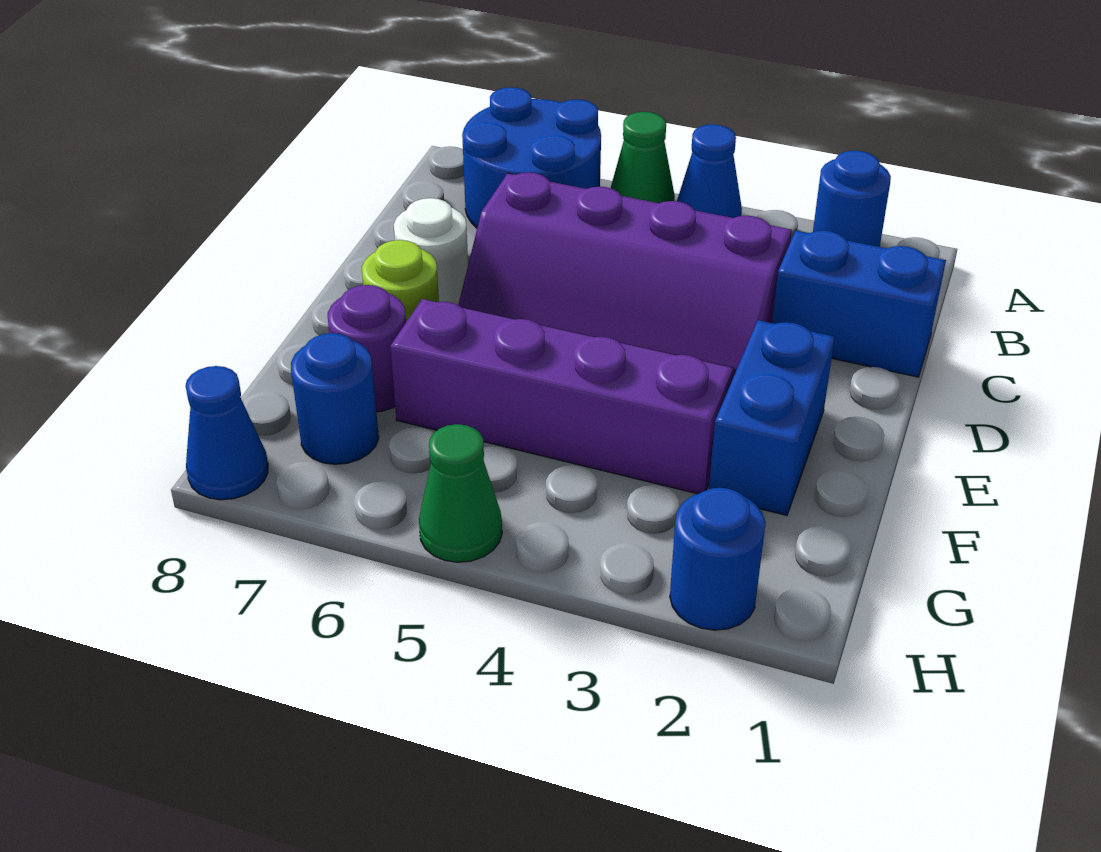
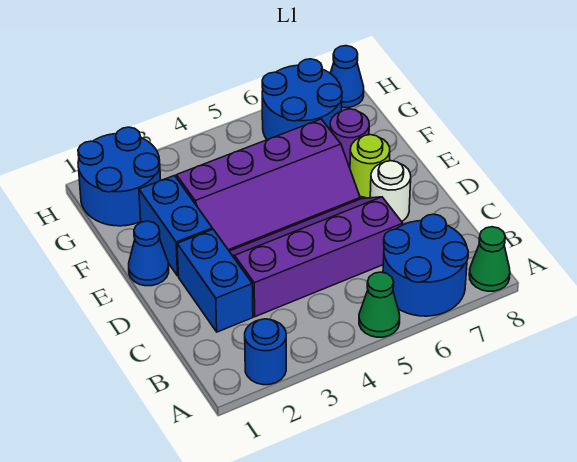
blue 1x1 cone [677,124,742,218] -> blue 1x1 cone moved to [129,221,169,286]
blue 1x2 brick [772,231,946,377] -> blue 1x2 brick turned to [177,229,253,332]
blue 1x1 round brick [291,333,379,464] -> blue 2x2 round brick [262,59,342,140]
blue 1x1 round brick [670,488,766,630] -> blue 2x2 round brick [78,127,161,226]
green 1x1 cone [419,424,502,562] -> green 1x1 cone moved to [469,227,510,291]

